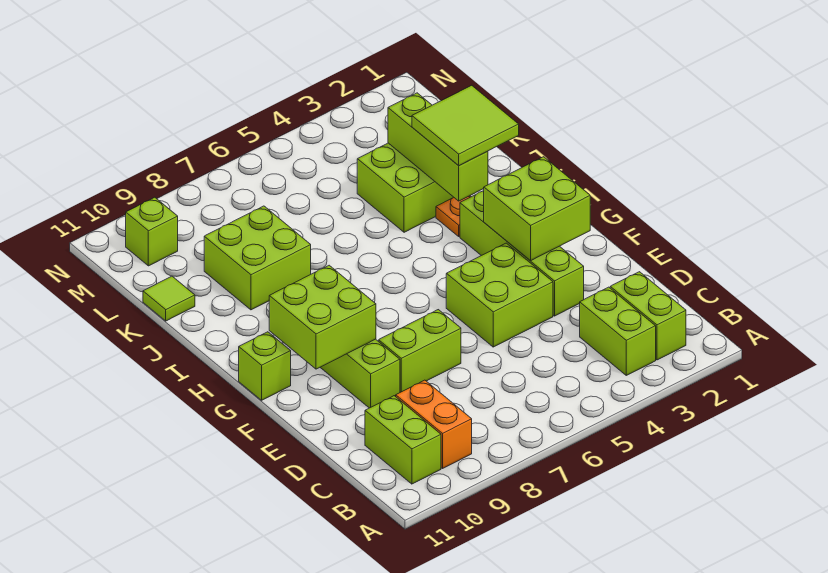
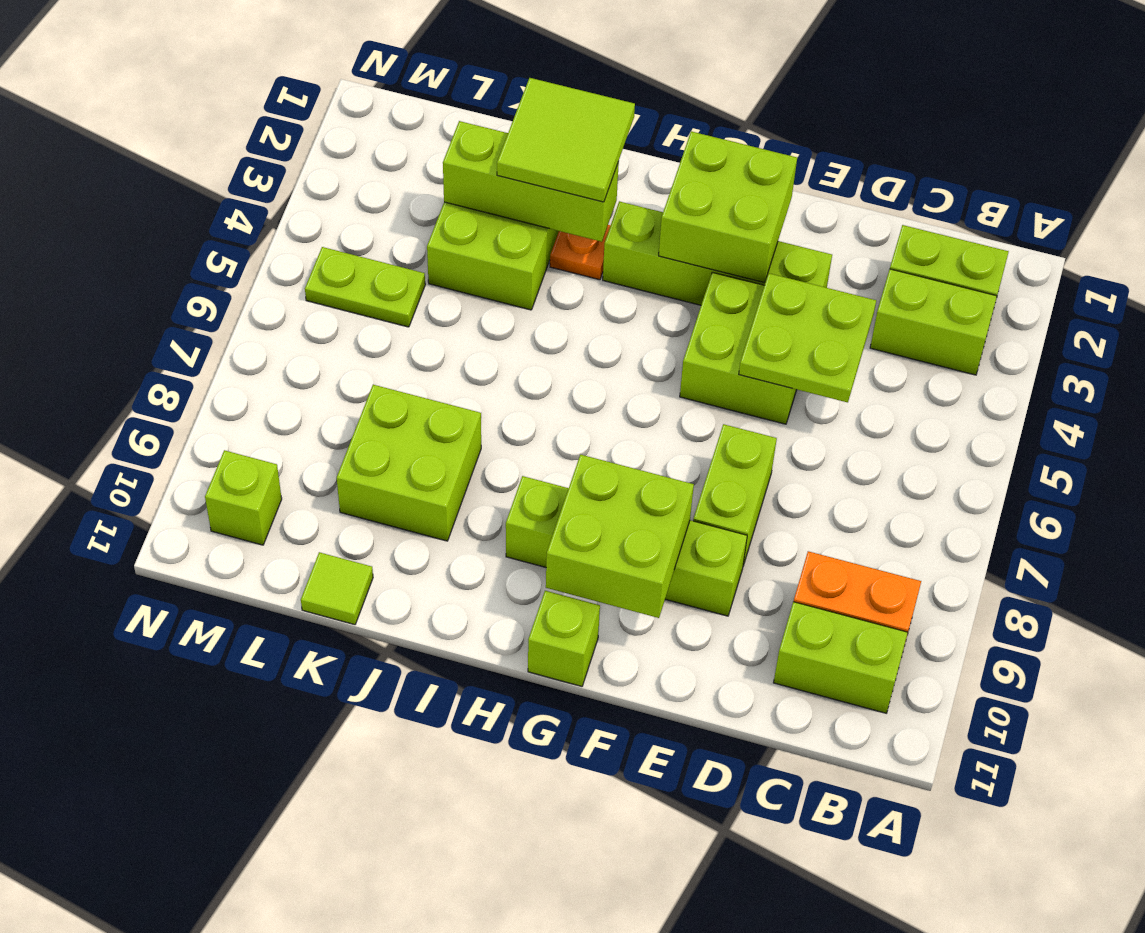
none -> lime 2x2 plate [739,273,876,402]
none -> lime 1x2 plate [305,247,425,327]

